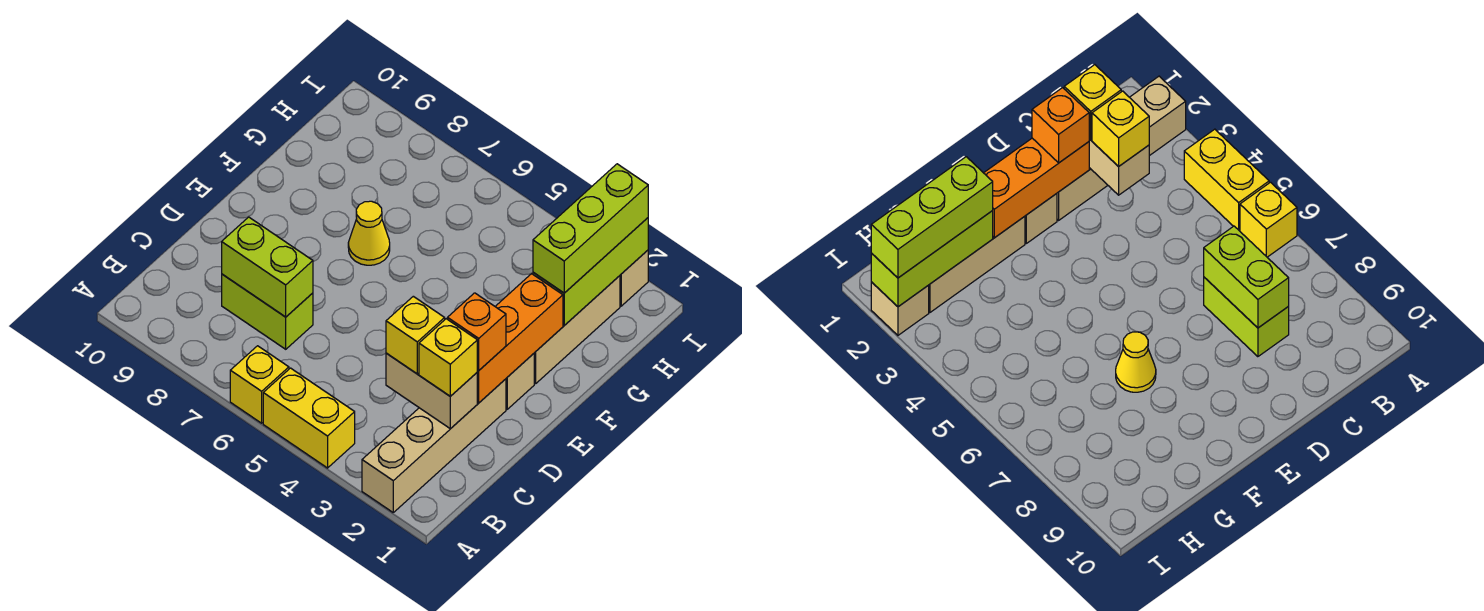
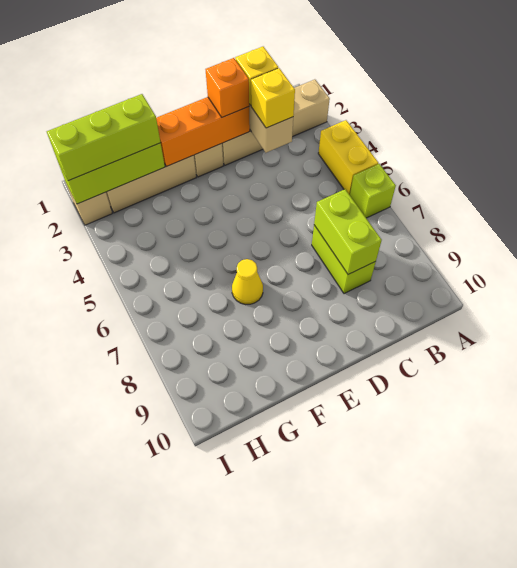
yellow 1x1 brick [230,346,289,423] -> lime 1x1 brick [350,164,396,218]

